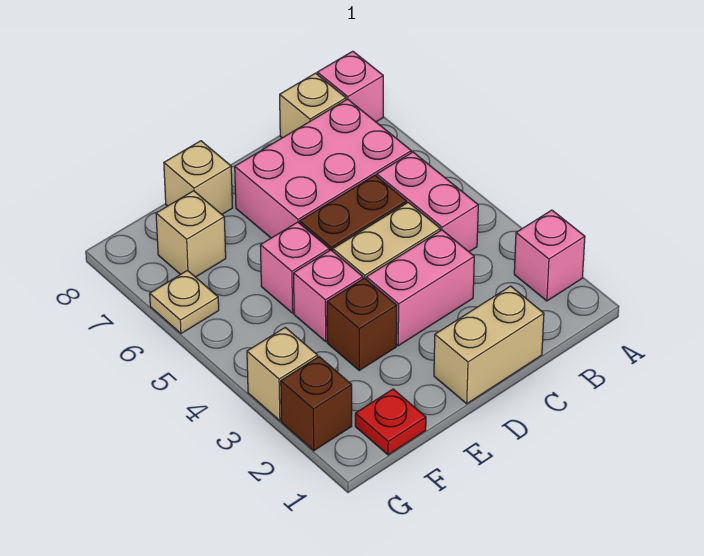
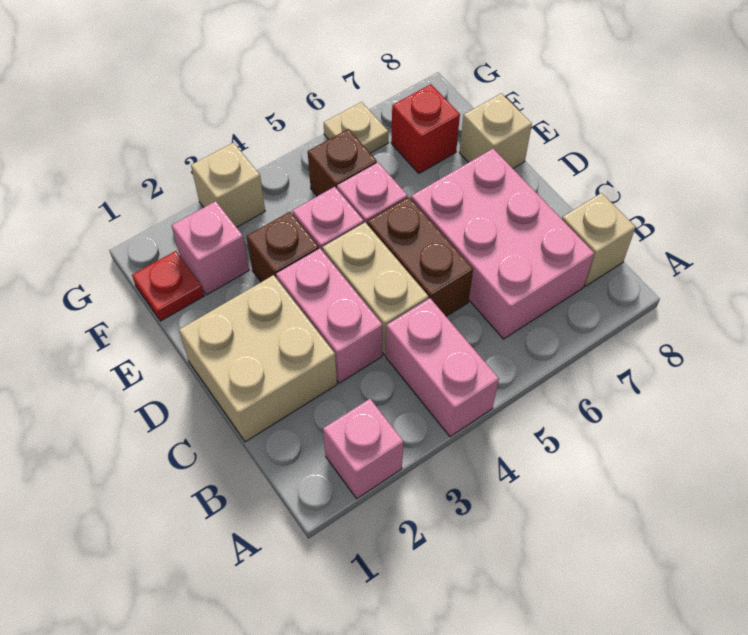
pink 1x1 brick [317,51,383,122] -> pink 1x1 brick moved to [172,201,249,295]
pink 1x2 brick [377,152,478,252] -> pink 1x2 brick turned to [386,298,499,437]
tan 1x2 brick [434,286,544,404] -> tan 2x2 brick [179,275,337,442]
tan 1x1 brick [156,191,226,277] -> red 1x1 brick [391,84,460,173]
brown 1x1 brick [281,357,352,451] -> brown 1x1 brick moved to [308,129,377,196]

